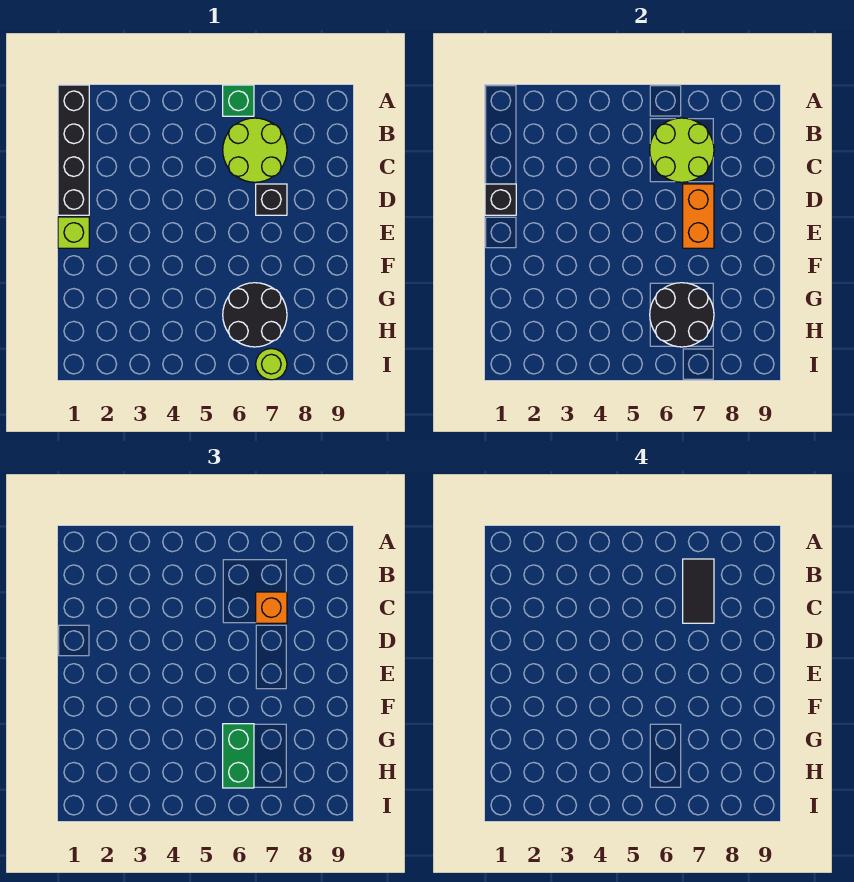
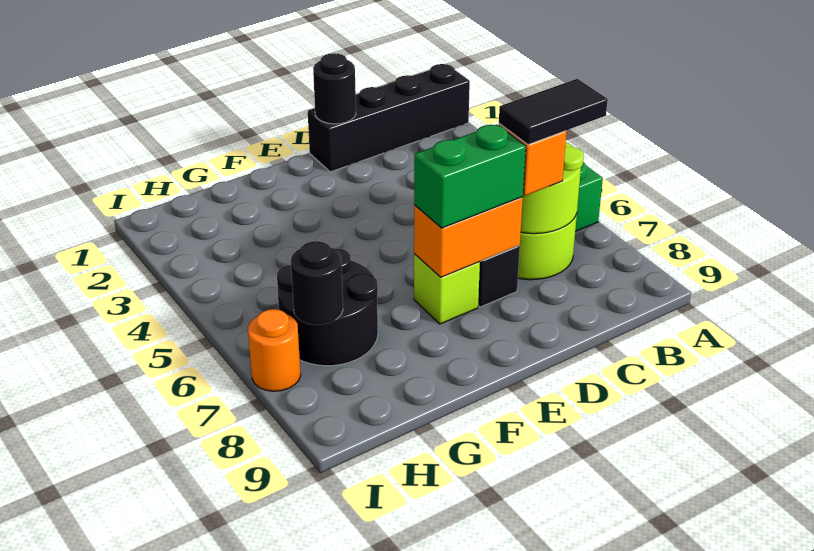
black 1x1 brick [485,184,516,215] -> black 1x1 round brick [313,53,356,124]
lime 1x1 brick [58,217,89,248] -> lime 1x1 brick moved to [414,254,480,324]
black 2x2 round brick [650,283,714,347] -> black 1x1 round brick [291,241,343,325]
green 1x2 brick [223,724,254,788] -> green 1x2 brick moved to [414,124,526,228]
lime 1x1 round brick [256,349,287,380] -> orange 1x1 round brick [248,309,301,391]

